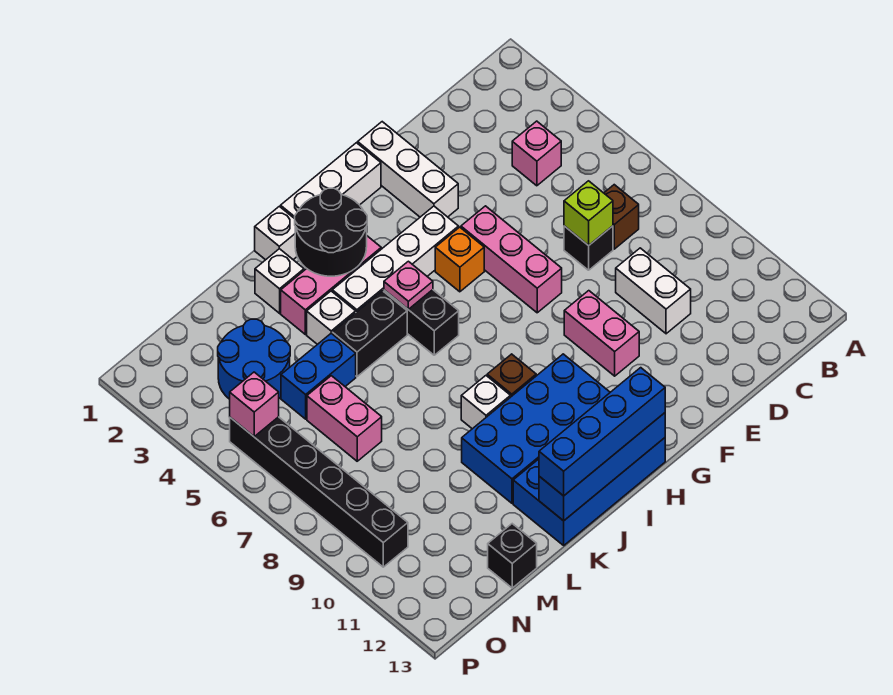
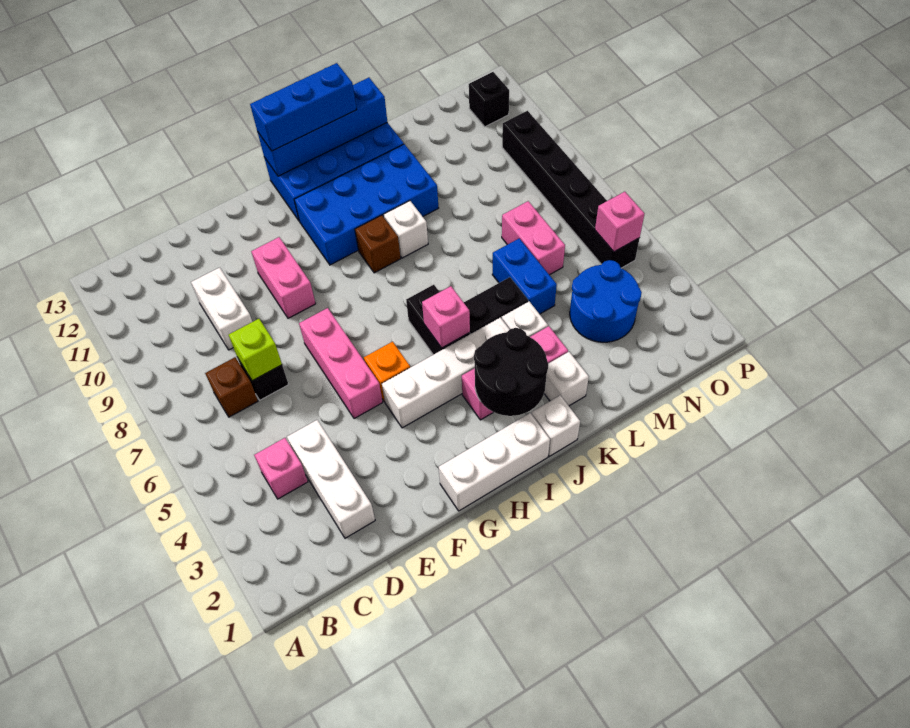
white 1x3 brick [358,122,458,217] -> white 1x3 brick moved to [287,420,375,538]
blue 1x4 brick [539,368,665,496] -> blue 1x3 brick [250,63,356,151]
pink 1x1 plate [384,261,433,310] -> pink 1x1 brick [422,286,470,348]
blue 1x2 brick [281,333,356,419] -> blue 1x2 brick turned to [492,238,557,314]
black 1x1 brick [488,524,537,588] -> black 1x1 brick moved to [469,72,509,127]

